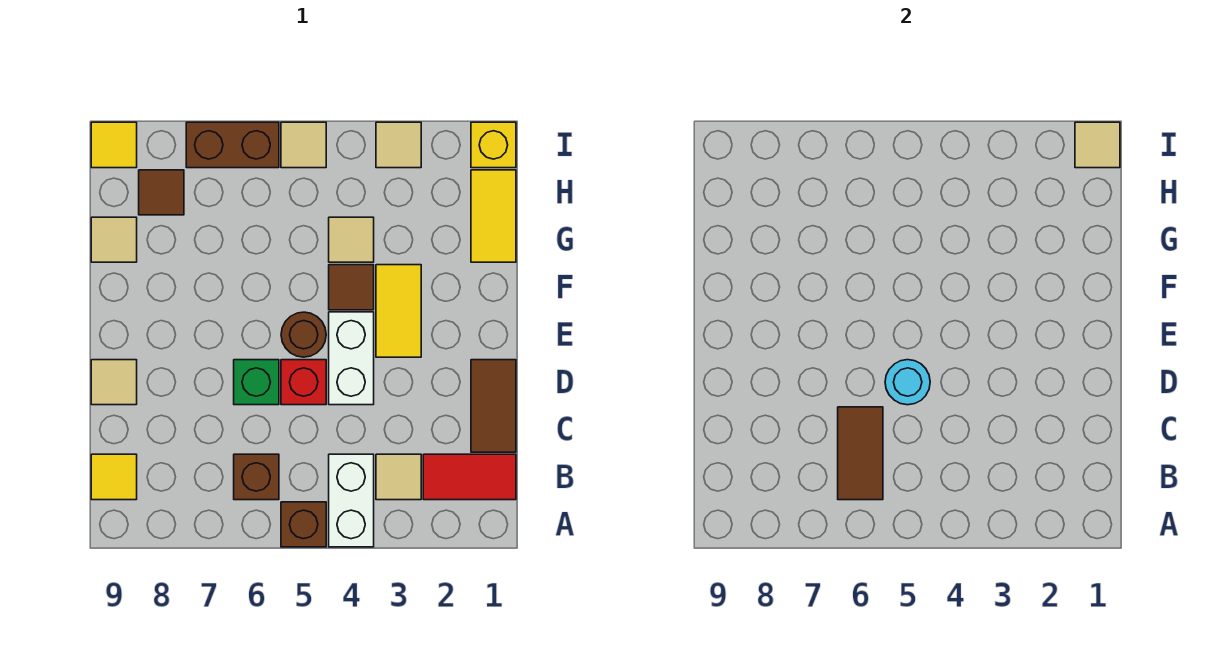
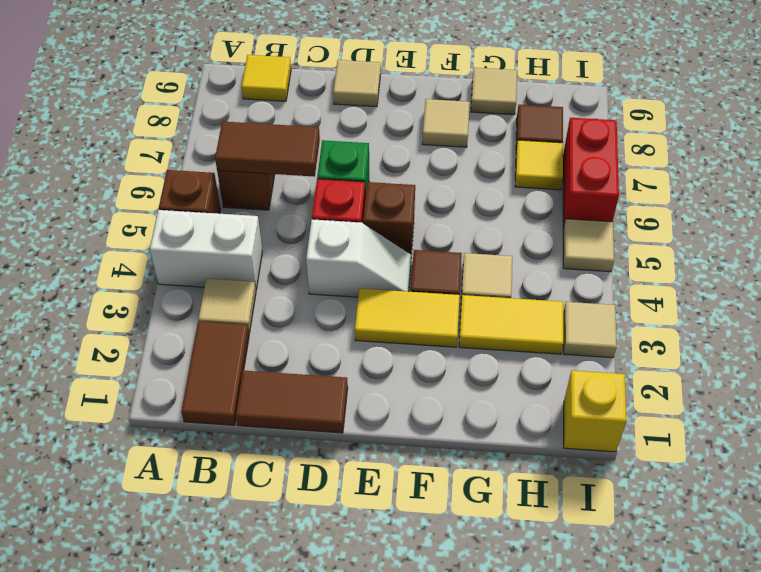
red 1x2 tile [423,454,516,500] -> brown 1x2 tile [181,322,249,425]
white 1x2 brick [329,312,374,405] -> white 1x2 slope [306,219,411,297]
cyan 1x1 round brick [885,360,930,405] -> none
brown 1x1 round brick [281,312,326,357] -> brown 1x1 brick [363,182,415,254]
yellow 1x2 tile [471,170,516,262] -> yellow 1x2 tile moved to [459,295,563,354]
tan 1x1 tile [1075,122,1120,168] -> tan 1x1 tile moved to [422,99,470,147]
brown 1x2 brick [186,122,279,168] -> red 1x2 brick [563,118,619,228]
yellow 1x1 tile [91,122,137,168] -> yellow 1x1 tile moved to [515,140,563,190]

